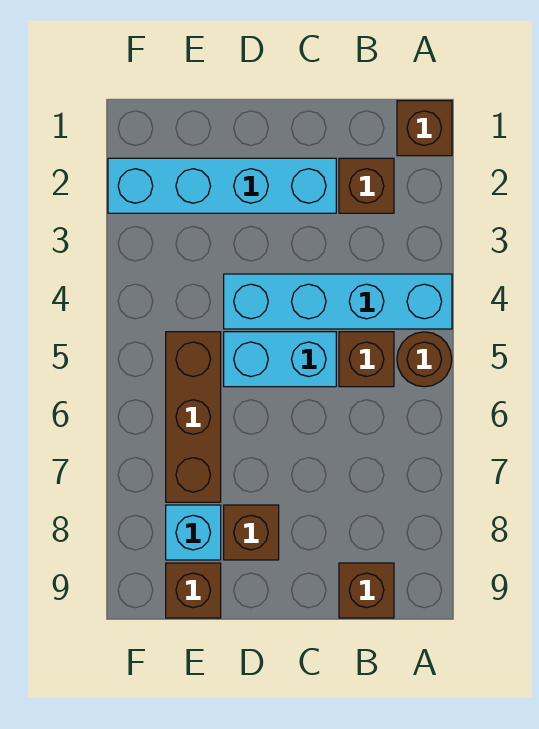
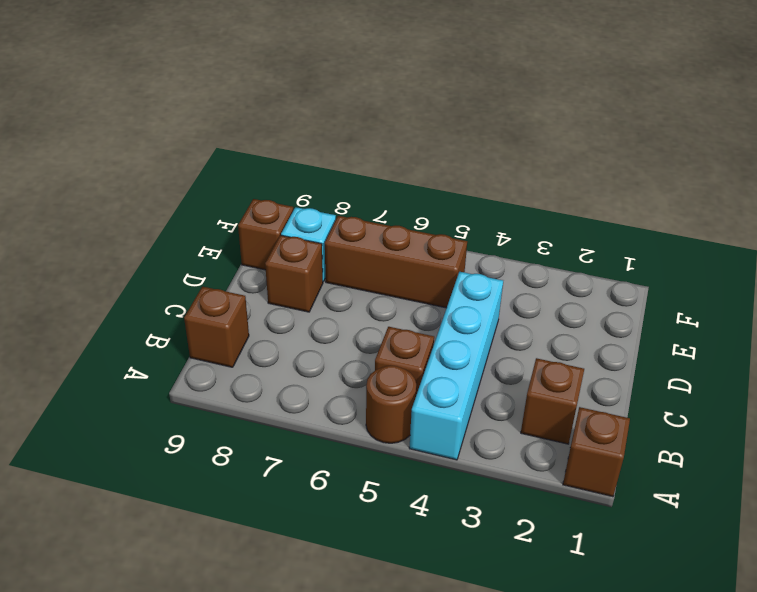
cyan 1x4 brick [108,158,336,213] -> none
cyan 1x2 brick [224,332,336,387] -> none

